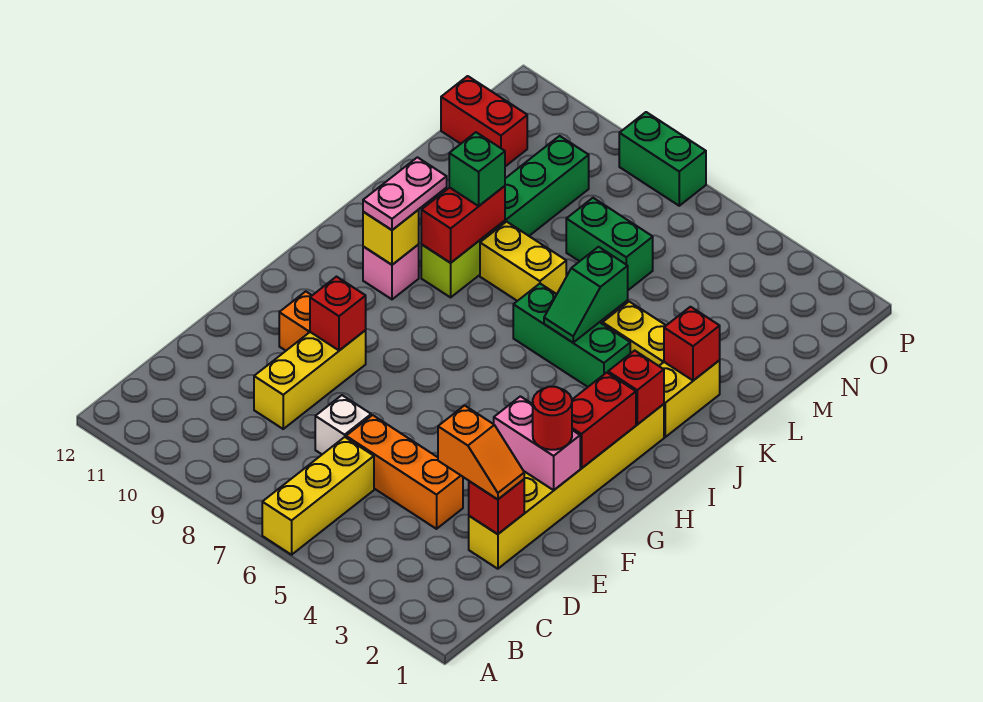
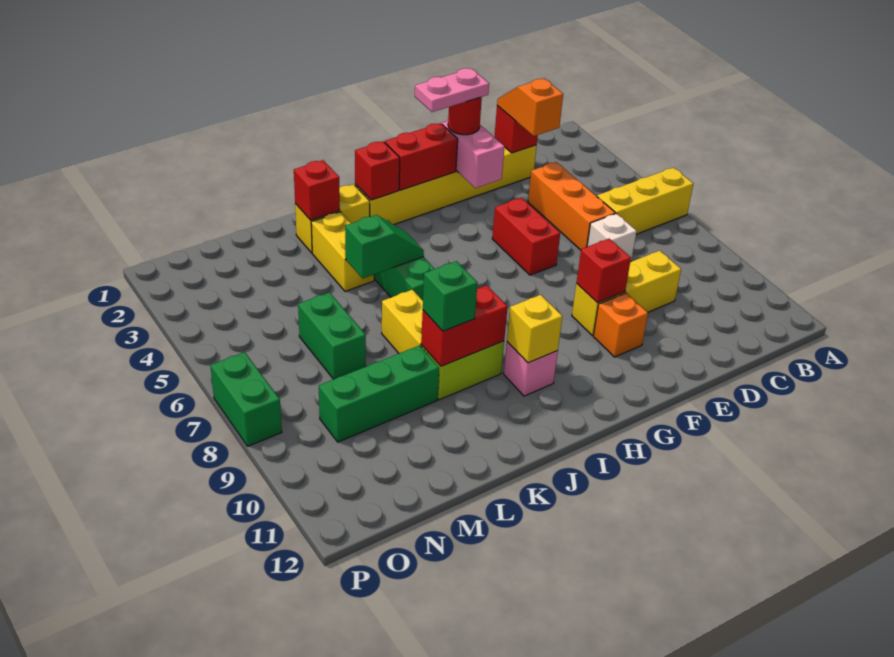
pink 1x2 plate [363,157,447,230] -> pink 1x2 plate moved to [415,68,489,112]
red 1x2 brick [441,76,527,166] -> red 1x2 brick moved to [492,198,560,275]

